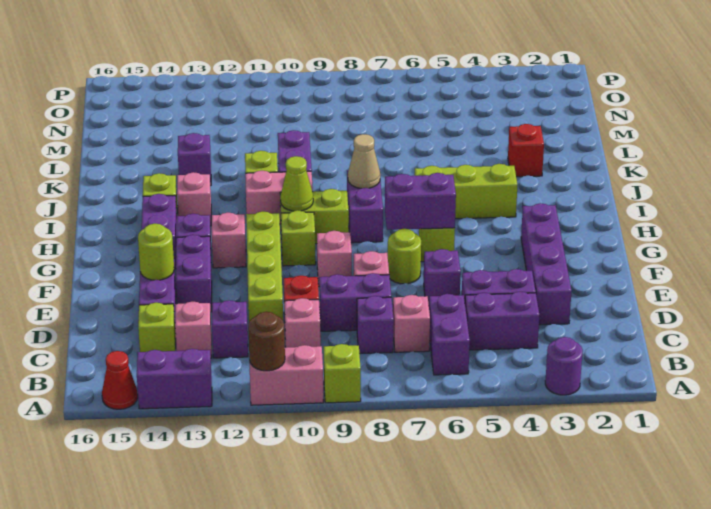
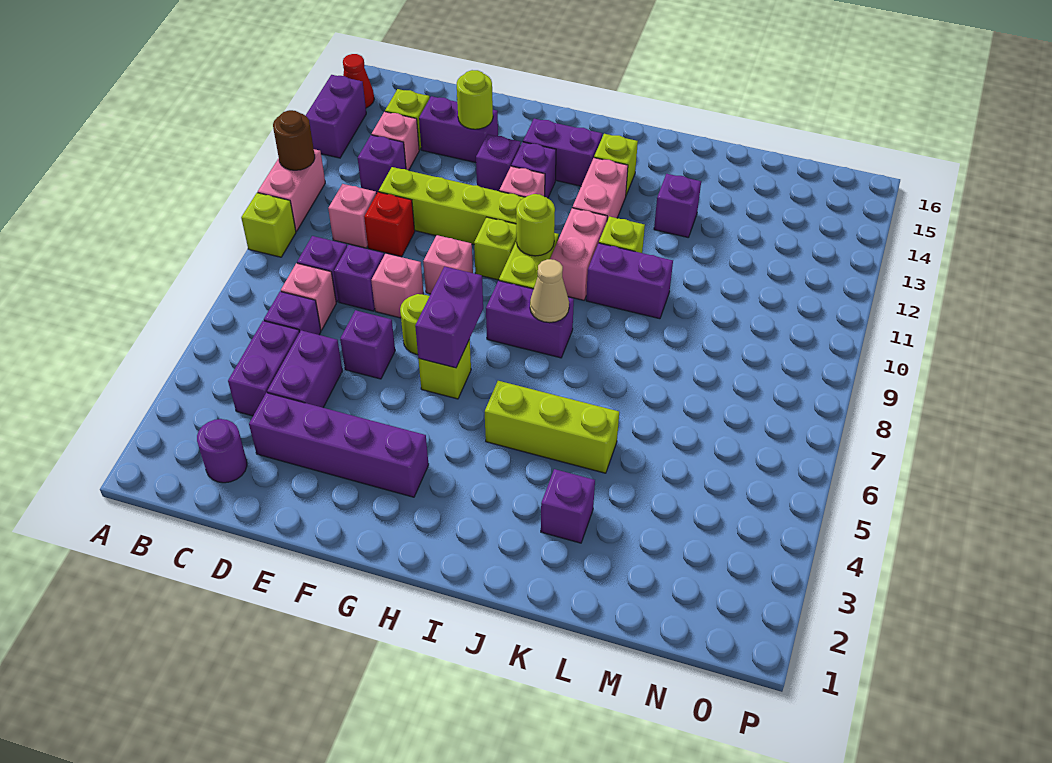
purple 1x1 round brick [545,337,583,395] -> purple 1x1 round brick moved to [197,419,247,483]
purple 1x2 brick [429,294,470,375] -> purple 1x1 brick [264,292,321,335]
purple 1x2 brick [319,273,391,331] -> purple 1x1 brick [334,245,384,311]
purple 1x2 brick [176,235,212,312] -> purple 1x1 brick [476,134,521,191]
lime 1x1 cone [280,156,313,211] -> lime 1x1 round brick [516,194,555,256]
lime 1x3 brick [415,164,517,219] -> lime 1x3 brick turned to [485,381,619,473]
pink 1x1 brick [177,172,211,226] -> pink 1x2 brick [573,158,628,221]
red 1x1 brick [508,124,544,177] -> purple 1x1 brick [541,469,595,543]

